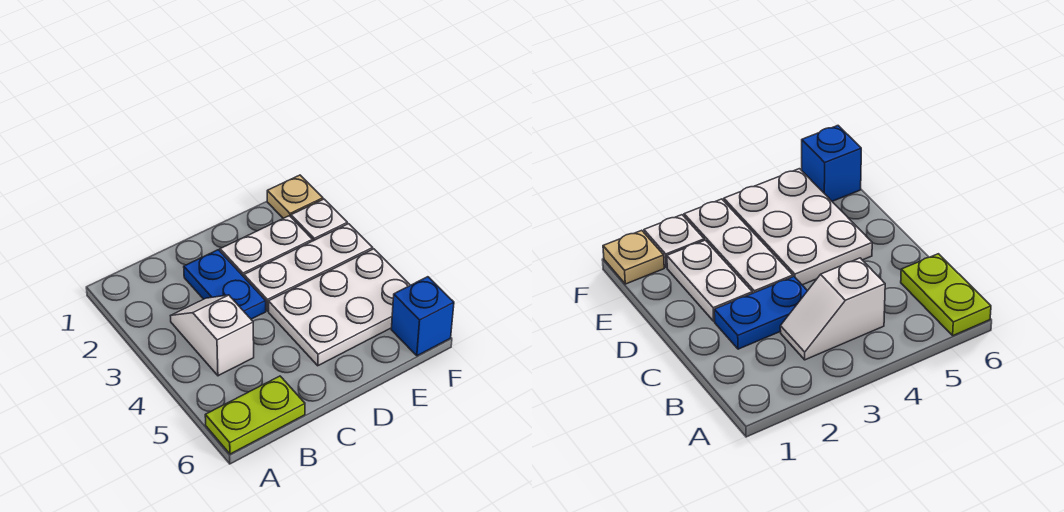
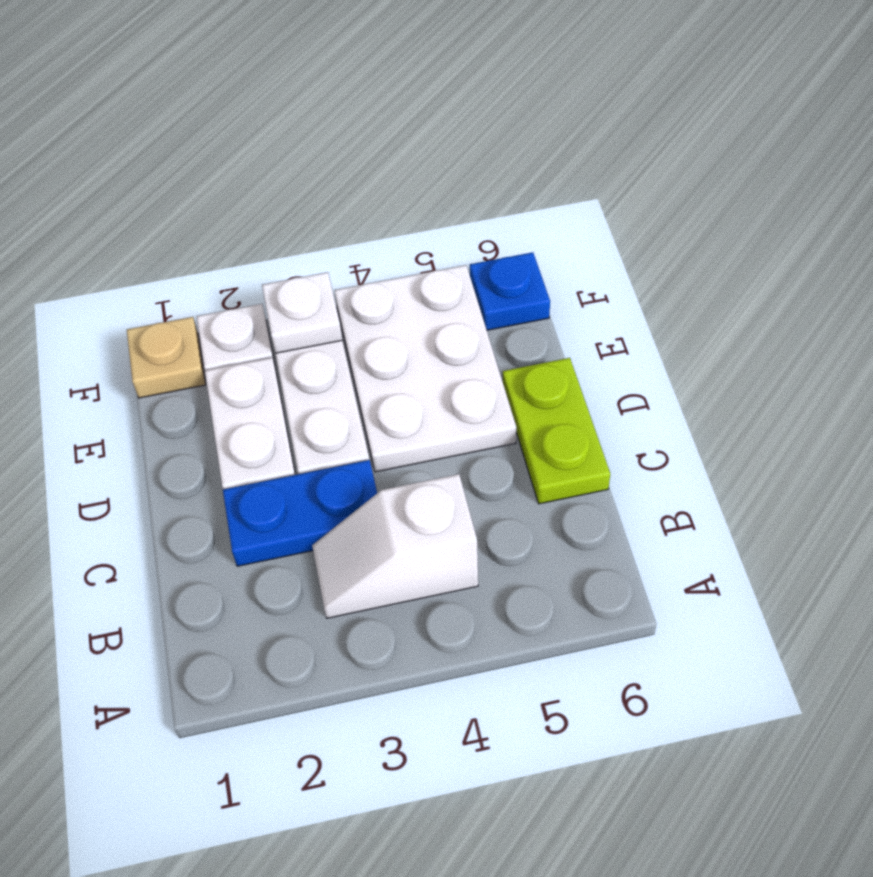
lime 1x2 plate [205,376,305,454] -> lime 1x2 plate moved to [503,358,610,504]
none -> white 1x1 plate [262,272,342,353]
blue 1x1 brick [391,277,454,356] -> blue 1x1 plate [470,252,550,330]

